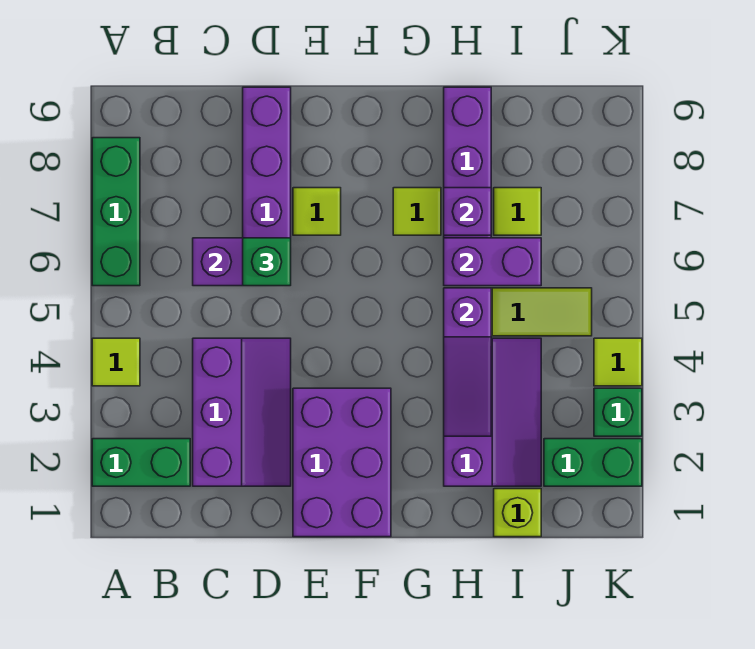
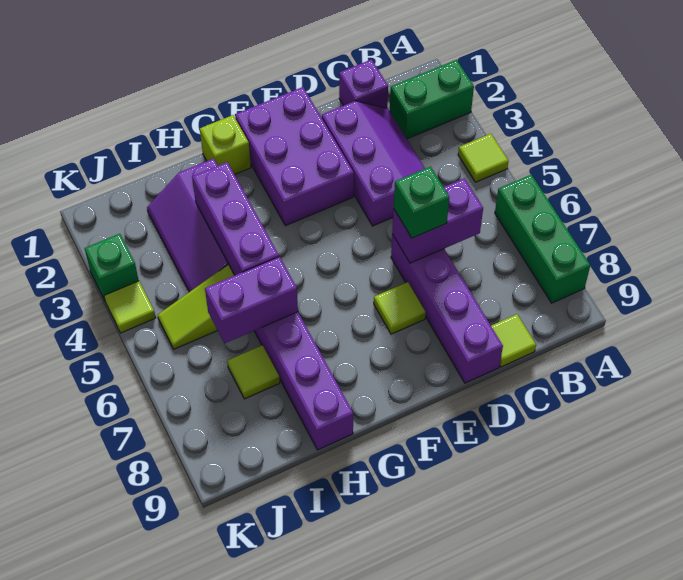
purple 2x3 slope [193,338,291,486] -> purple 2x3 slope turned to [322,101,425,226]
lime 1x1 tile [393,188,441,235] -> lime 1x1 tile moved to [491,314,536,367]
purple 1x3 slope [444,288,491,436] -> purple 1x3 brick [192,162,279,275]
purple 1x1 brick [444,188,491,235] -> purple 1x1 brick moved to [339,59,388,108]
lime 1x1 brick [494,489,541,537] -> lime 1x1 brick moved to [200,115,251,174]
green 1x2 brick [544,439,642,486] -> none

